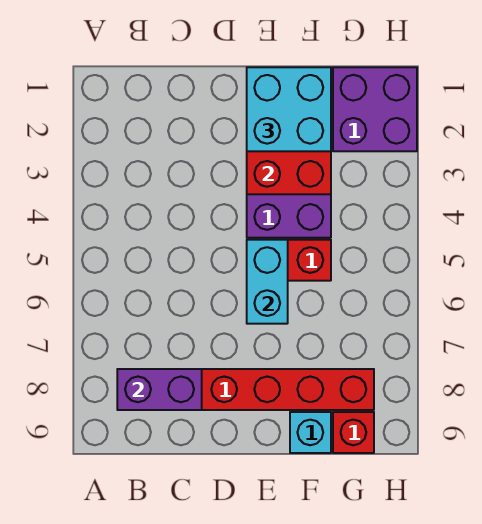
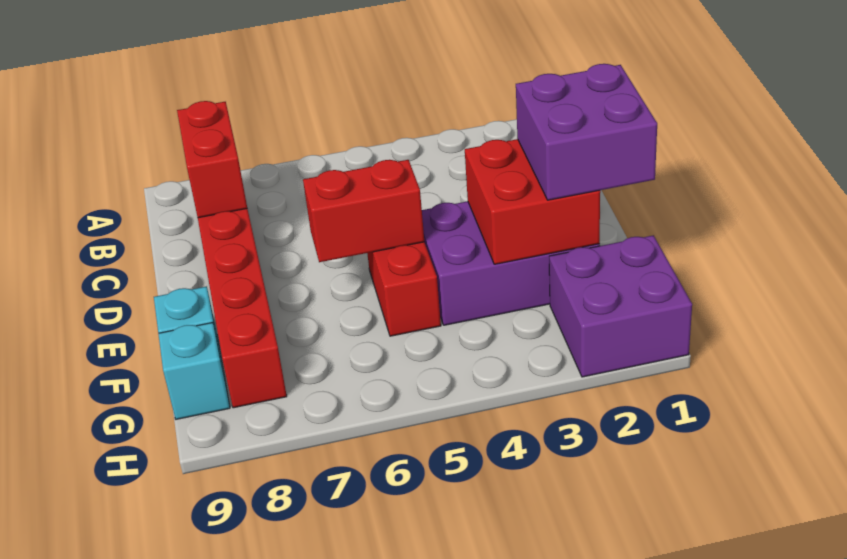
purple 1x2 brick [117,369,202,410] -> red 1x2 brick [177,101,247,218]
cyan 2x2 brick [247,67,331,151] -> purple 2x2 brick [516,64,657,200]
cyan 1x2 brick [247,240,288,324] -> red 1x2 brick [303,160,424,262]
red 1x1 brick [333,412,374,453] -> cyan 1x1 brick [158,323,230,419]

